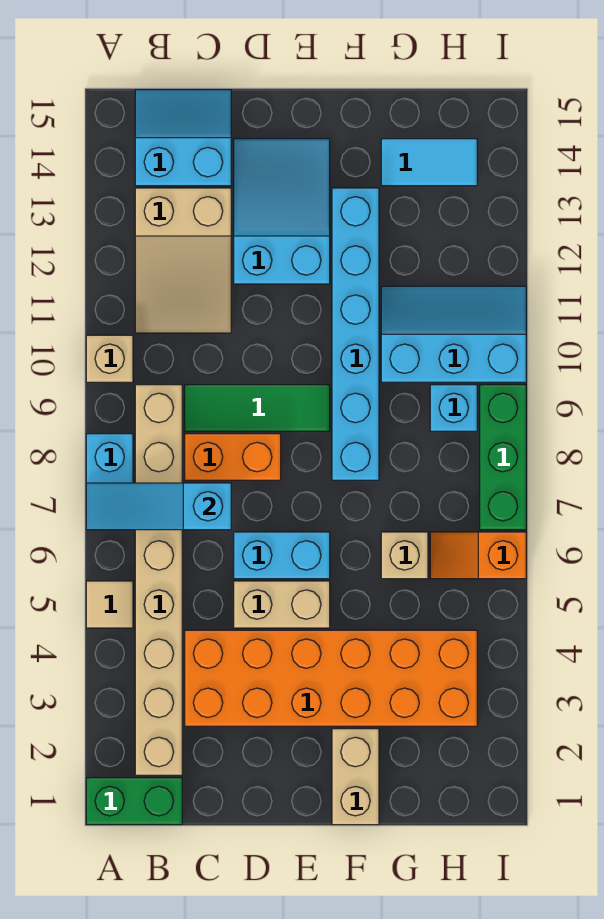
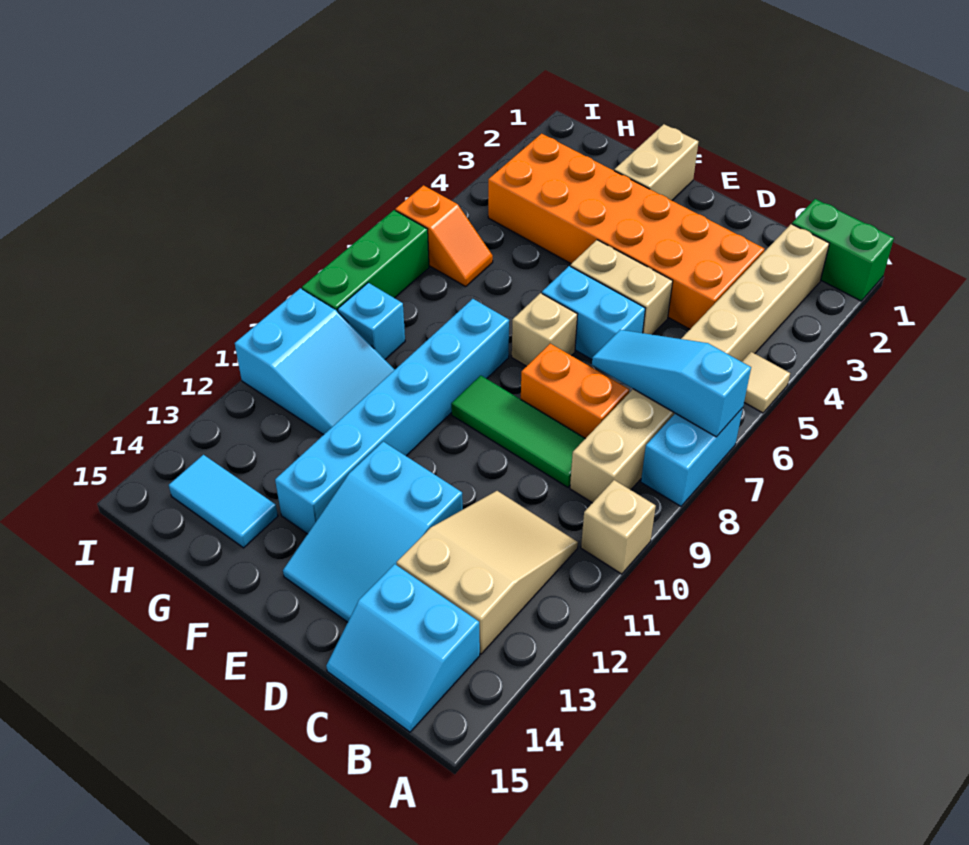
cyan 1x3 slope [86,483,231,530] -> cyan 1x3 slope turned to [592,330,751,437]
tan 1x1 brick [381,532,428,579] -> tan 1x1 brick moved to [512,293,578,366]
cyan 2x3 slope [381,286,526,382] -> cyan 2x3 slope turned to [235,288,395,435]

